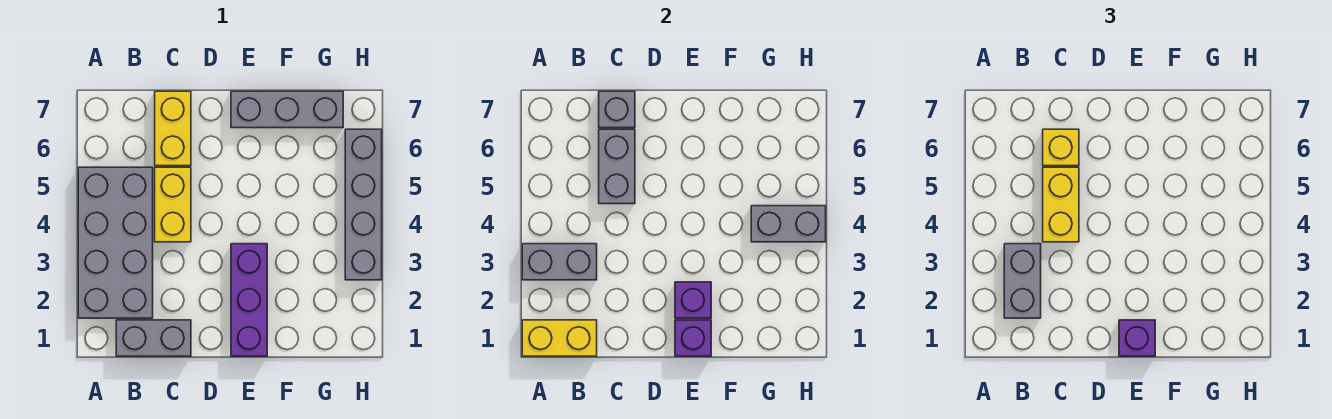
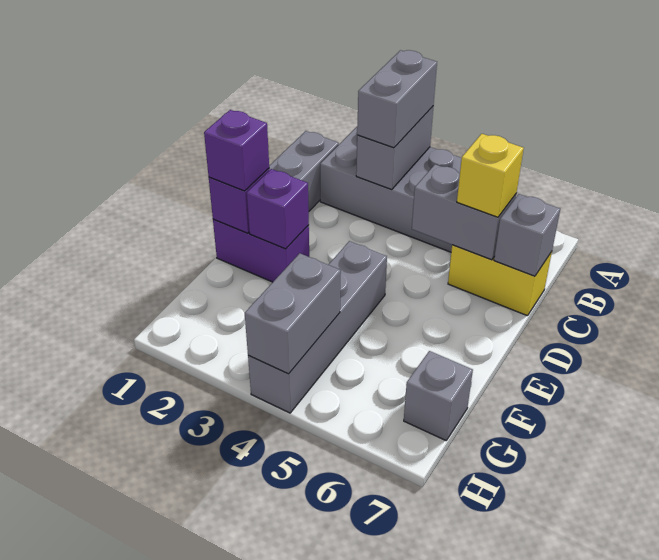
yellow 1x2 brick [522,320,597,356] -> none
grey 1x2 brick [1004,244,1041,318] -> grey 1x2 brick turned to [357,50,437,148]
yellow 1x2 brick [155,167,191,242] -> none
yellow 1x2 brick [1043,167,1079,242] -> none
purple 1x3 brick [231,244,267,356] -> purple 1x2 brick [213,219,309,282]
grey 1x3 brick [231,91,343,128] -> grey 1x1 brick [404,351,473,440]
grey 1x4 brick [345,129,382,280] -> grey 1x4 brick turned to [248,241,387,413]

